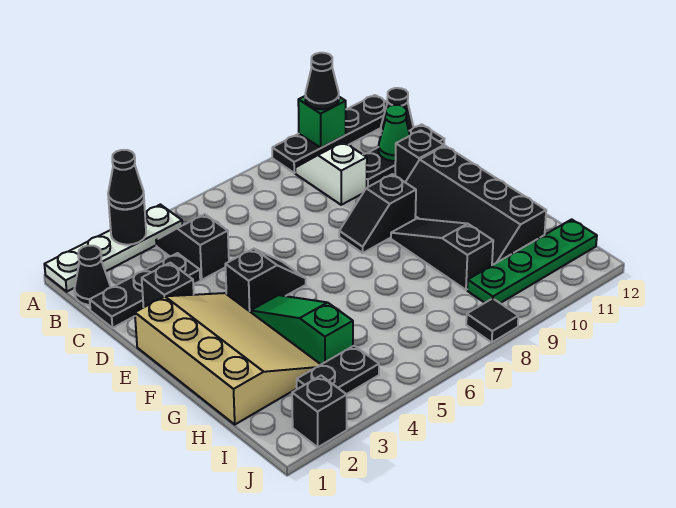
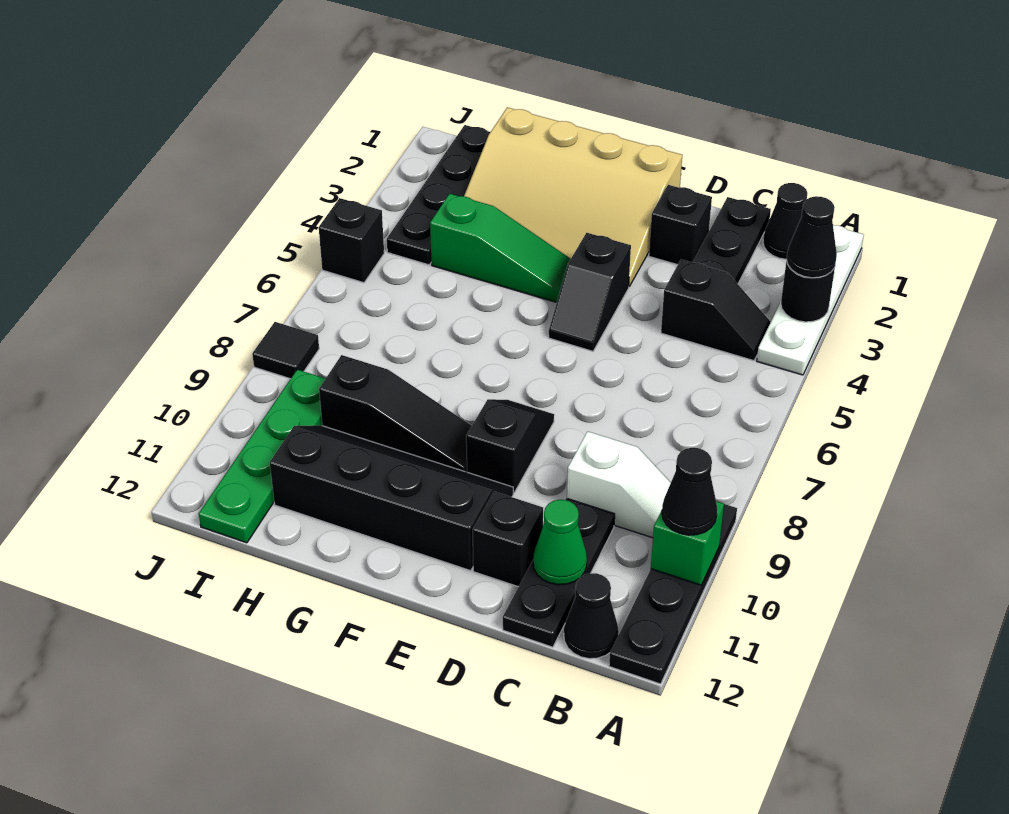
black 1x2 plate [297,346,379,394] -> black 1x4 plate [387,125,490,265]
black 1x1 brick [292,376,347,447] -> black 1x1 brick moved to [319,198,384,283]

